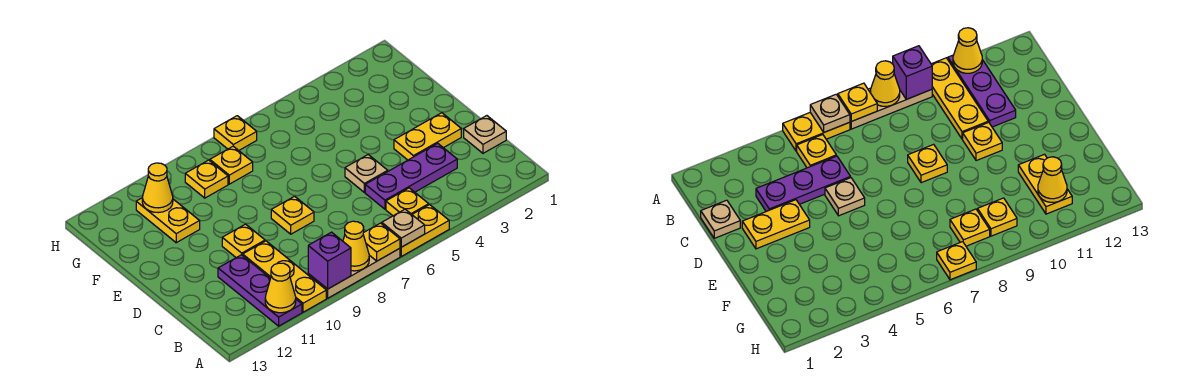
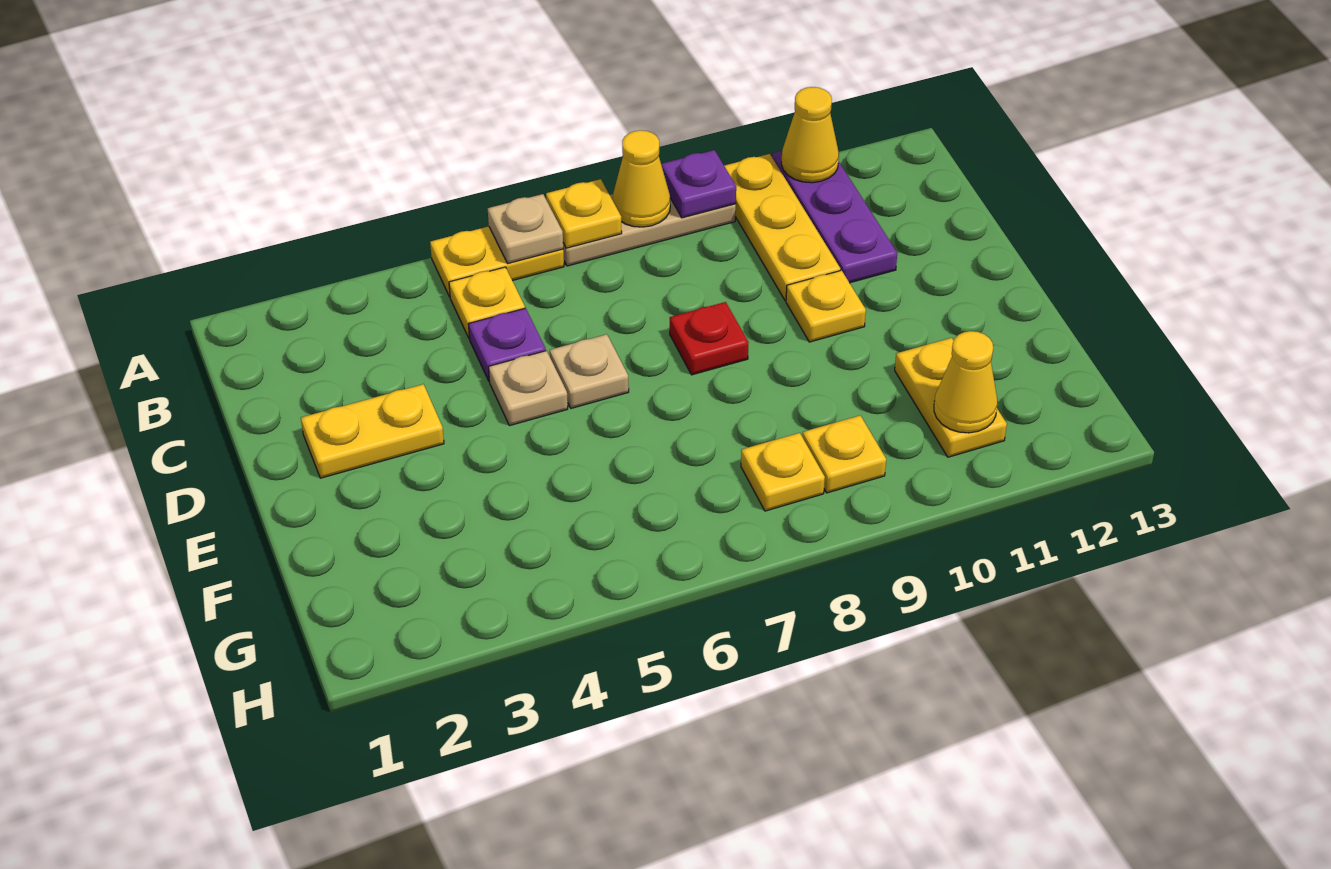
purple 1x1 brick [308,232,351,289] -> purple 1x1 plate [661,150,736,218]
tan 1x1 plate [464,116,506,153] -> tan 1x1 plate moved to [550,334,629,408]
purple 1x3 plate [365,143,457,209] -> purple 1x1 plate [468,308,546,381]
yellow 1x1 plate [271,196,314,234] -> red 1x1 plate [670,302,749,375]
yellow 1x1 plate [214,116,257,150] -> none

